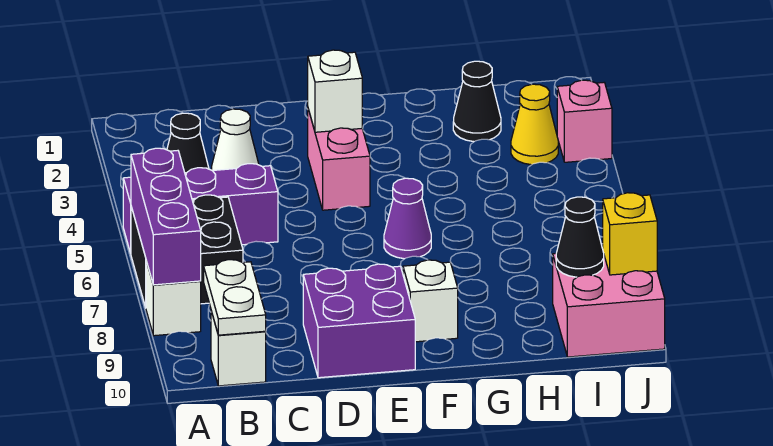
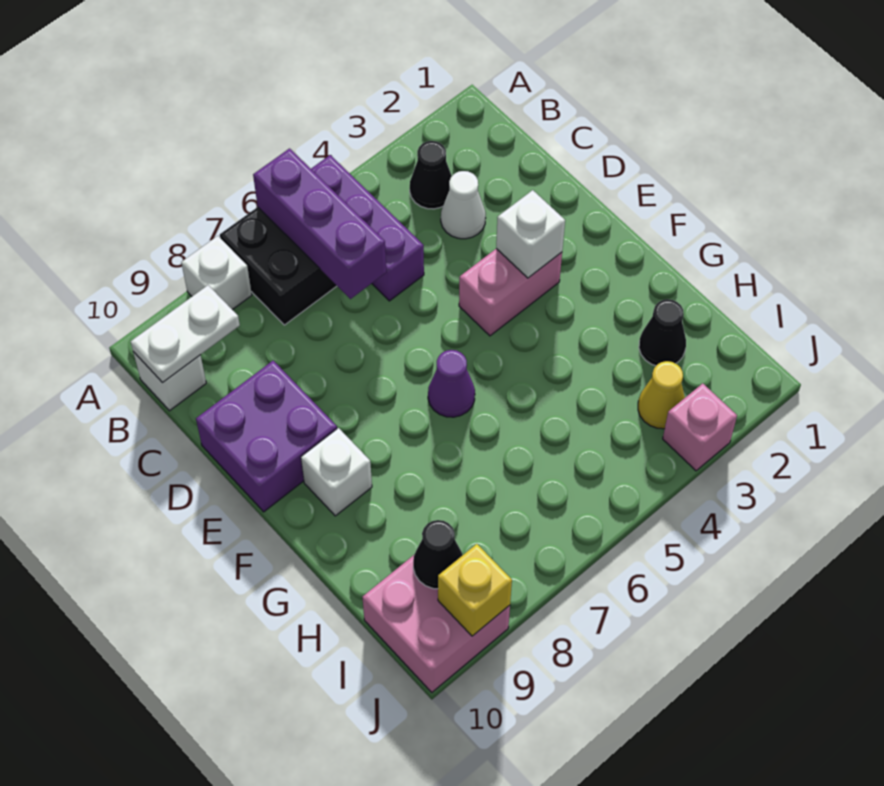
purple 1x3 brick [131,148,201,285] -> purple 1x3 brick turned to [253,149,386,299]

